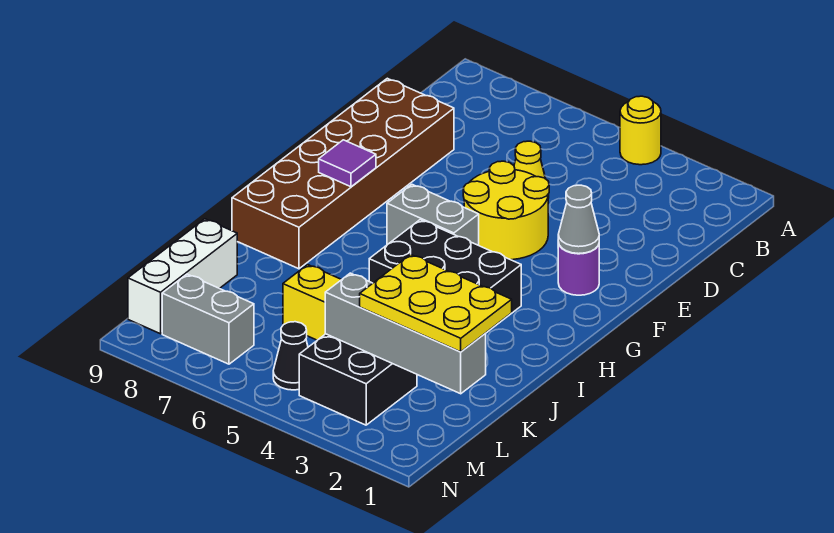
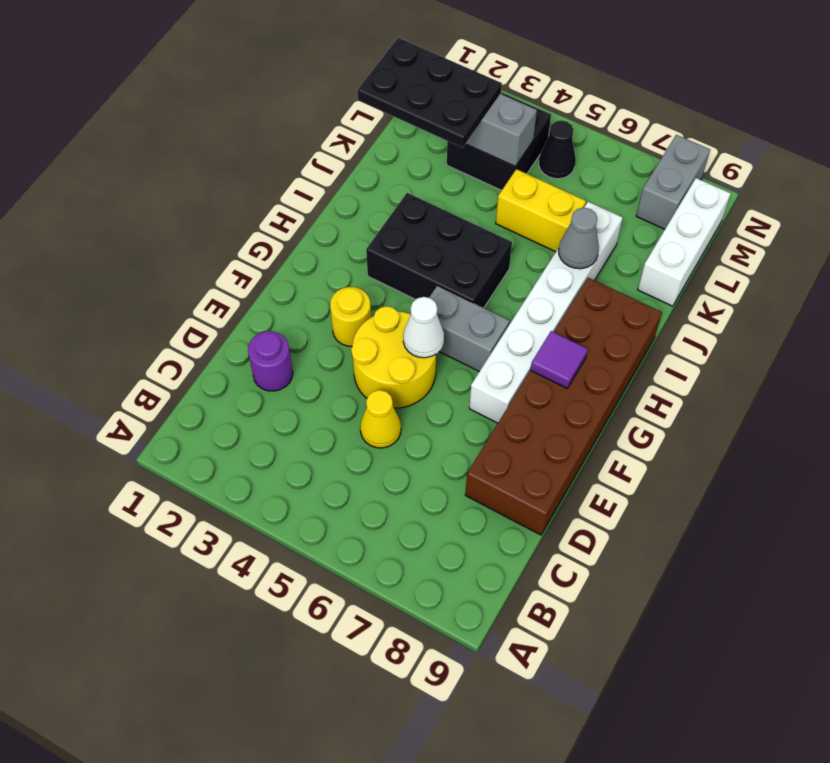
yellow 1x1 round brick [620,96,661,165] -> yellow 1x1 round brick moved to [330,287,371,346]
purple 1x1 round brick [558,242,599,295] -> purple 1x1 round brick moved to [248,331,293,391]
grey 1x1 cone [558,185,599,254] -> grey 1x1 cone moved to [559,208,599,269]
none -> white 1x1 cone [403,297,444,358]
none -> white 1x6 brick [469,202,623,423]
yellow 2x3 plate [360,254,512,352] -> black 2x3 plate [357,38,502,148]
grey 1x2 brick [162,274,254,364] -> grey 1x2 brick turned to [636,135,710,229]

